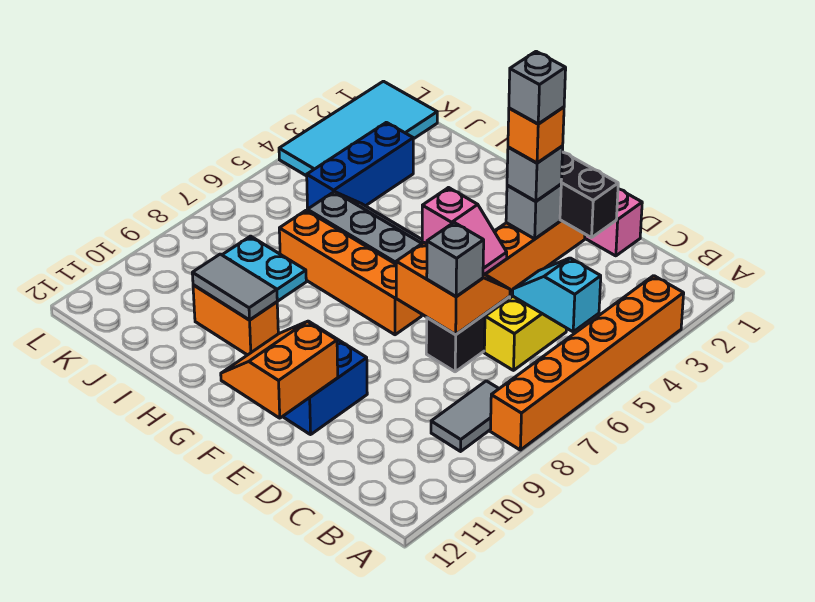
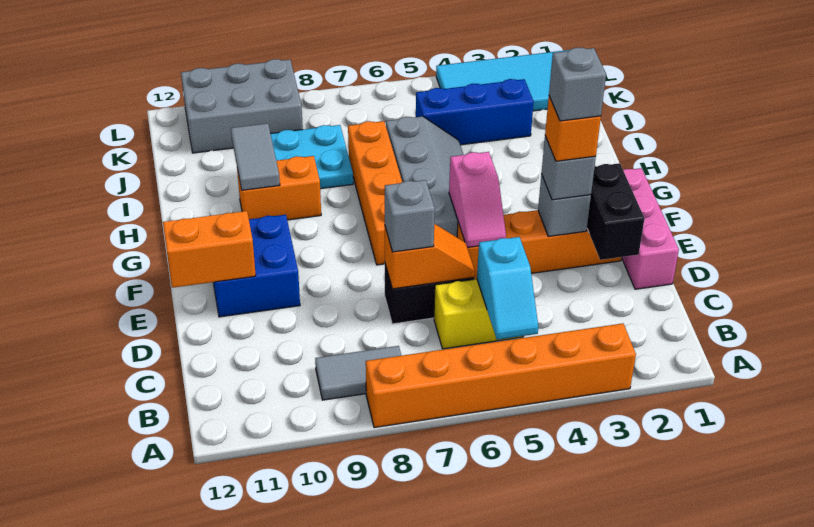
cyan 1x2 slope [513,258,601,332] -> cyan 1x2 slope turned to [477,237,538,340]
orange 2x2 slope [396,243,510,335] -> orange 1x2 slope [385,224,475,289]
orange 1x2 brick [193,285,278,355] -> orange 1x2 brick turned to [237,156,321,220]
none -> grey 2x3 brick [181,59,303,153]

